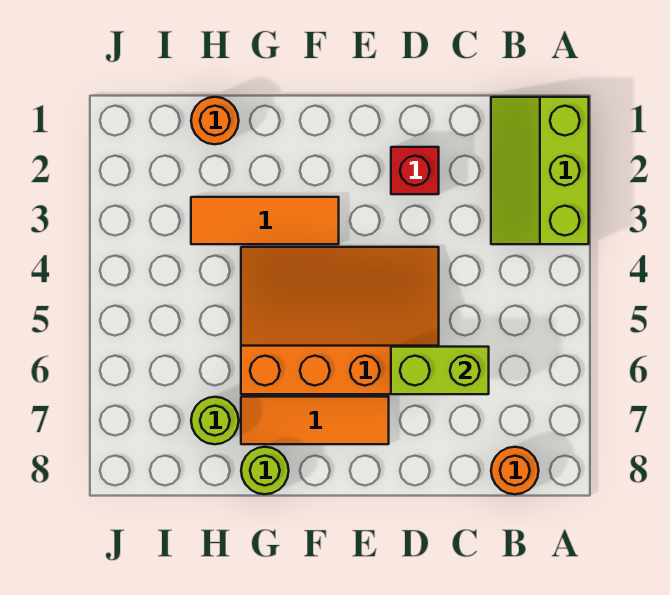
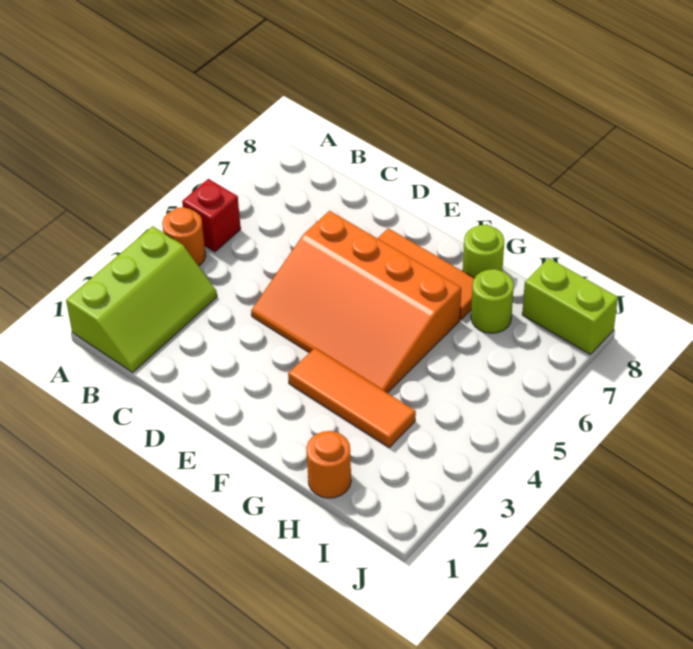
orange 1x1 round brick [491,447,539,494] -> orange 1x1 round brick moved to [162,207,205,266]
lime 1x2 brick [391,347,489,394] -> lime 1x2 brick moved to [522,258,618,355]
red 1x1 brick [391,147,439,194] -> red 1x1 brick moved to [182,179,241,252]

